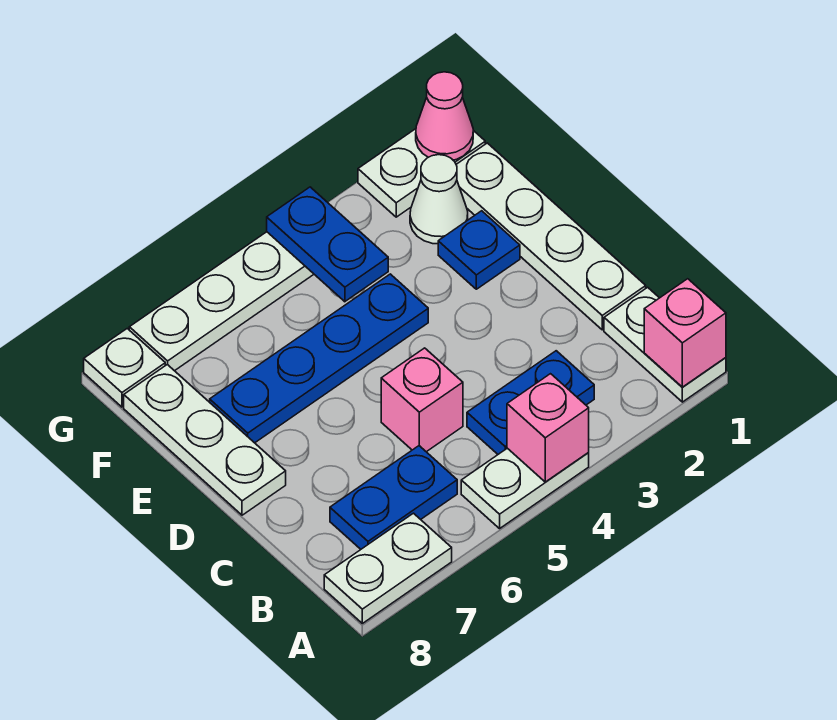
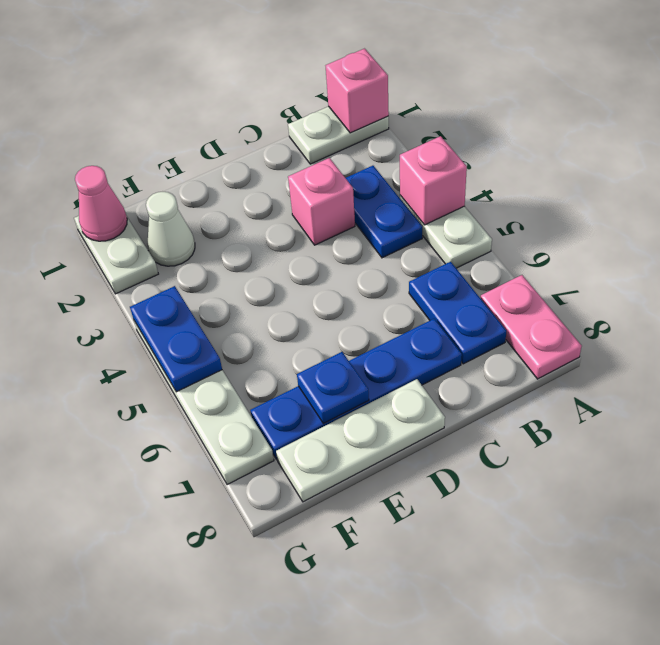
white 1x2 plate [324,513,452,623] -> pink 1x2 plate [481,275,582,379]
white 1x4 plate [456,143,646,330] -> none
pink 1x1 brick [381,348,463,452] -> pink 1x1 brick moved to [288,158,355,245]
blue 1x1 plate [438,211,520,289] -> blue 1x1 plate moved to [297,352,369,423]
blue 1x4 plate [210,274,428,443] -> blue 1x4 plate turned to [250,318,462,459]
blue 1x2 plate [267,187,388,302] -> blue 1x2 plate turned to [130,286,222,392]
white 1x1 plate [84,329,165,407] -> none

